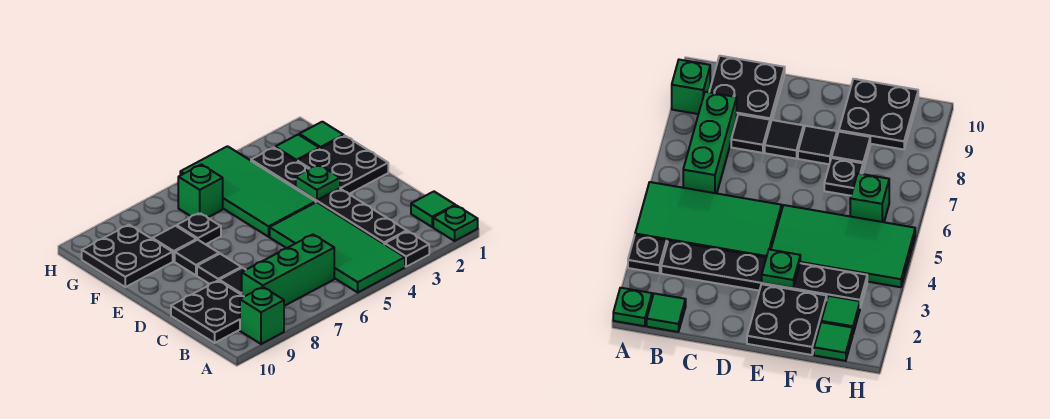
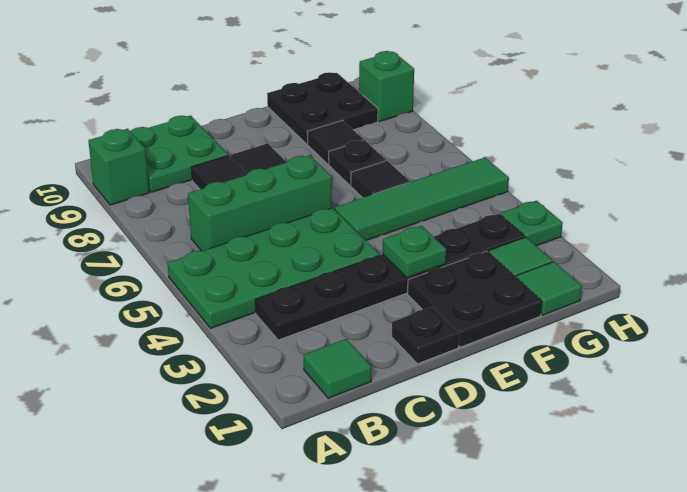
green 1x1 plate [433,205,478,241] -> green 1x1 plate moved to [501,201,563,246]
black 1x1 plate [385,231,429,267] -> black 1x1 plate moved to [392,307,459,364]
green 2x4 tile [270,202,405,292] -> green 2x4 plate [168,208,379,328]
green 1x3 brick [242,234,334,306] -> green 1x3 brick turned to [188,155,332,251]
black 2x2 plate [171,281,244,343] -> green 2x2 plate [130,115,228,192]
green 2x4 tile [180,146,316,237] -> green 1x4 tile [335,157,509,241]
black 1x1 tile [175,240,219,275] -> black 1x1 tile moved to [351,161,409,198]
green 1x1 brick [178,165,223,218] -> green 1x1 brick moved to [359,51,414,122]

